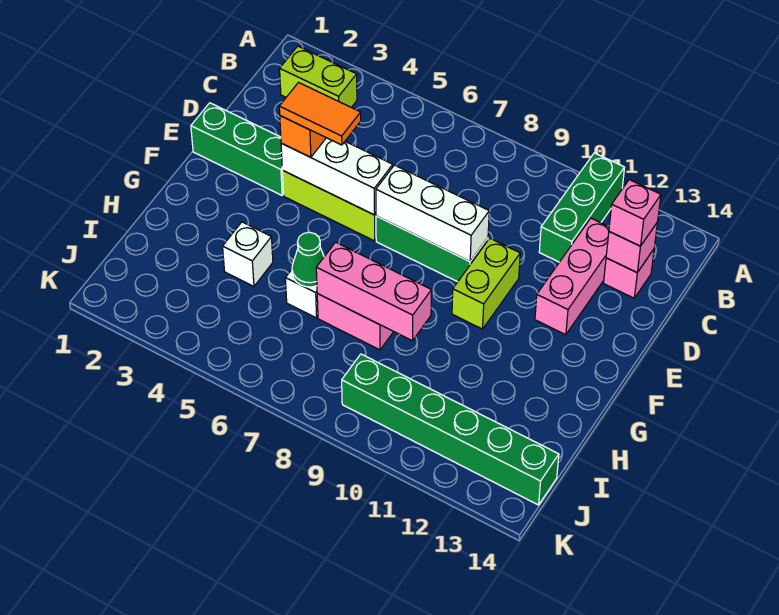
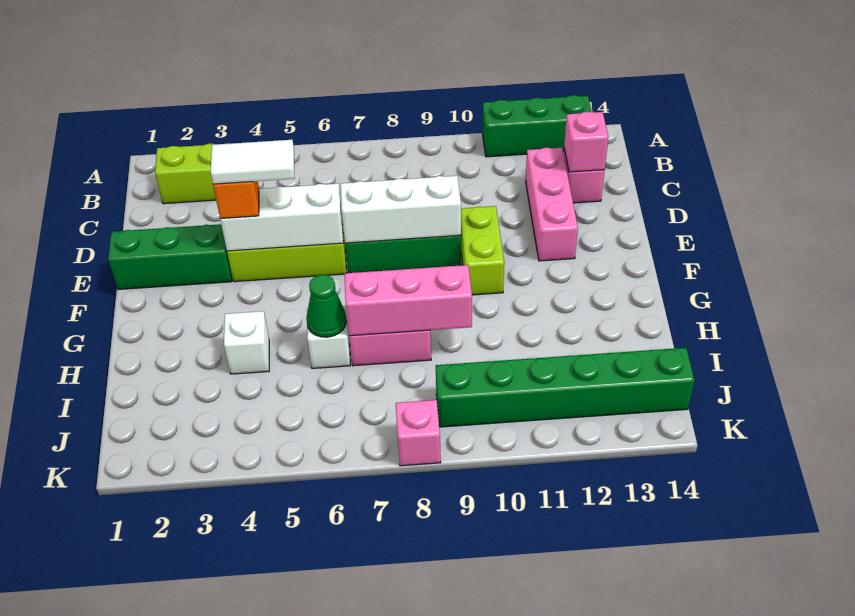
green 1x3 brick [539,153,625,262] -> green 1x3 brick turned to [482,95,592,157]
pink 1x1 brick [609,180,661,246] -> pink 1x1 brick moved to [396,400,441,466]
orange 1x2 tile [279,83,361,145] -> white 1x2 tile [211,140,295,184]

